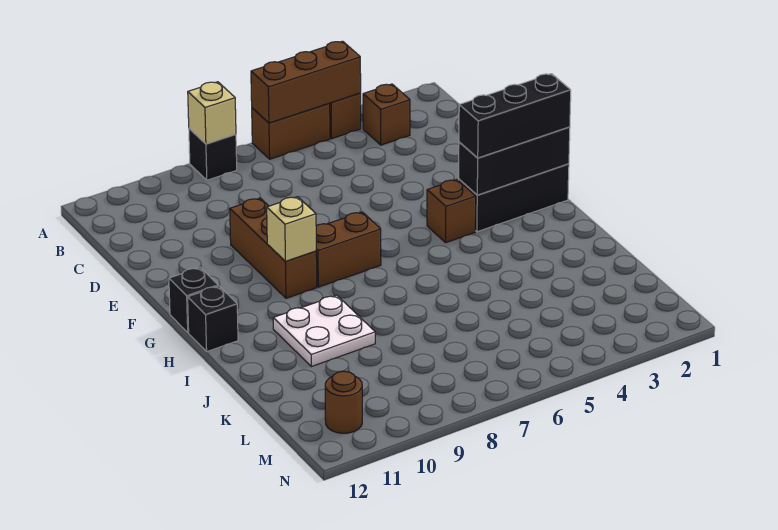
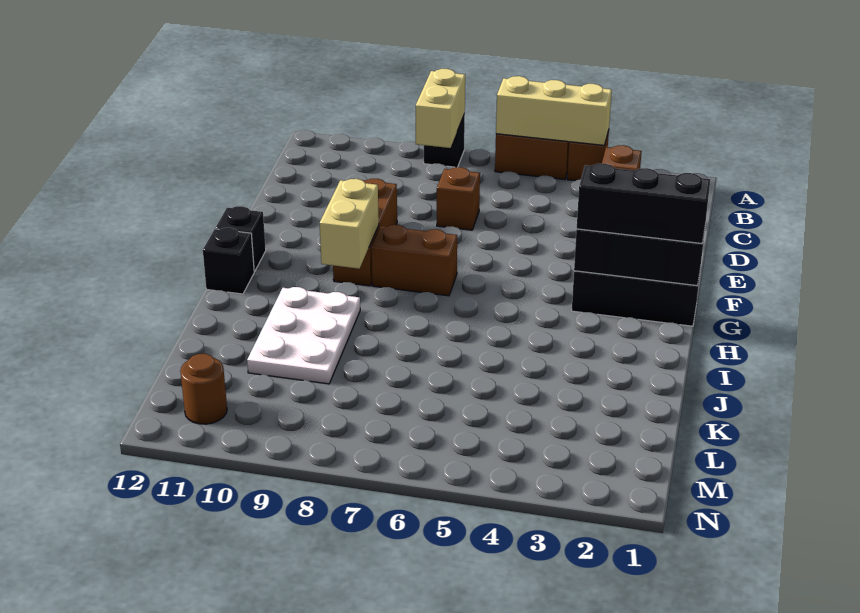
brown 1x3 brick [251,41,361,123] -> tan 1x3 brick [496,76,612,145]
tan 1x1 brick [188,82,236,144] -> tan 1x2 brick [416,69,465,148]
brown 1x1 brick [427,180,476,243] -> brown 1x1 brick moved to [437,167,480,230]
tan 1x1 brick [267,197,316,261] -> tan 1x2 brick [320,179,379,269]
white 2x2 plate [273,295,375,367] -> white 2x3 plate [247,287,360,384]

